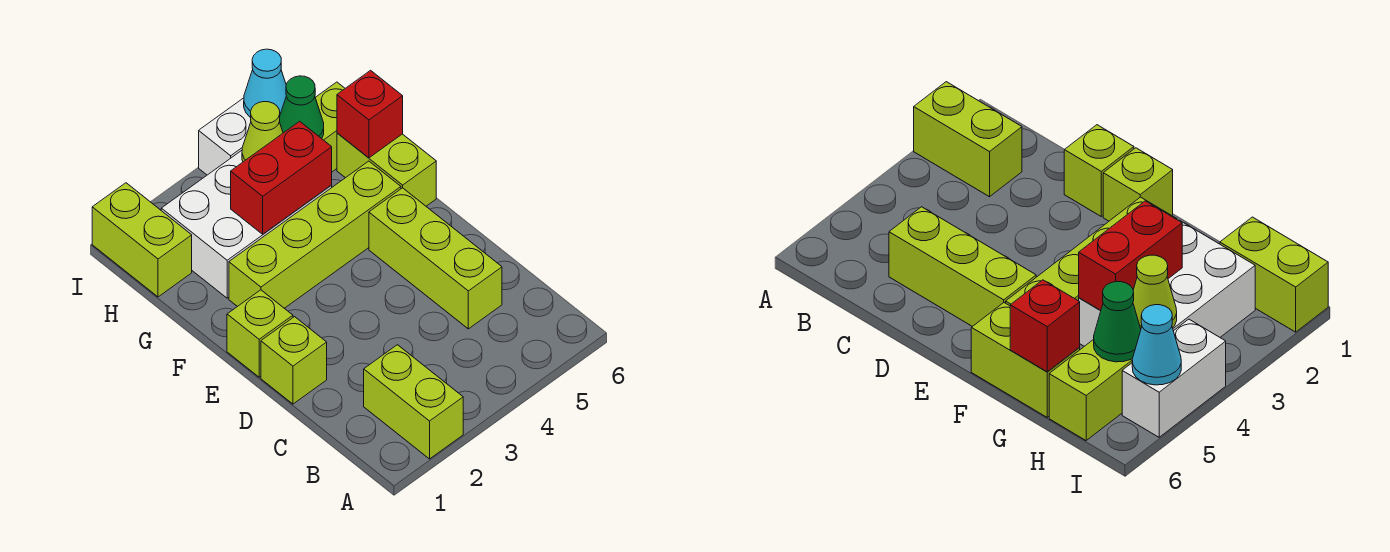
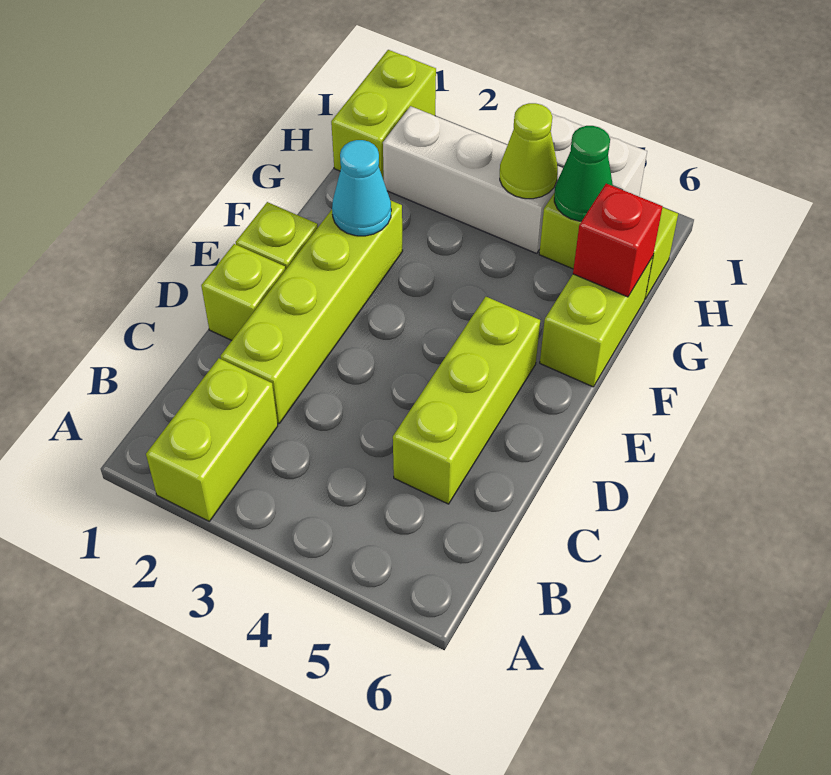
lime 1x4 brick [229,161,401,308] -> lime 1x4 brick turned to [221,200,403,423]
white 2x3 brick [161,151,332,298] -> white 1x3 brick [383,106,563,253]
red 1x2 brick [231,121,332,234] -> none
cyan 1x1 cone [244,49,286,118] -> cyan 1x1 cone moved to [332,140,391,236]

